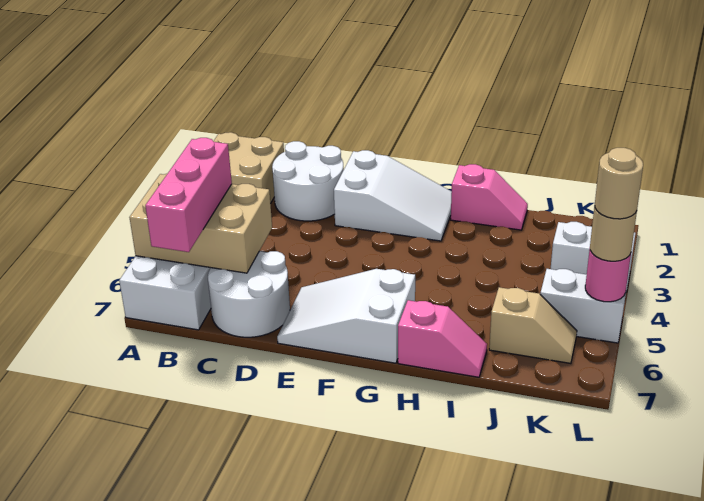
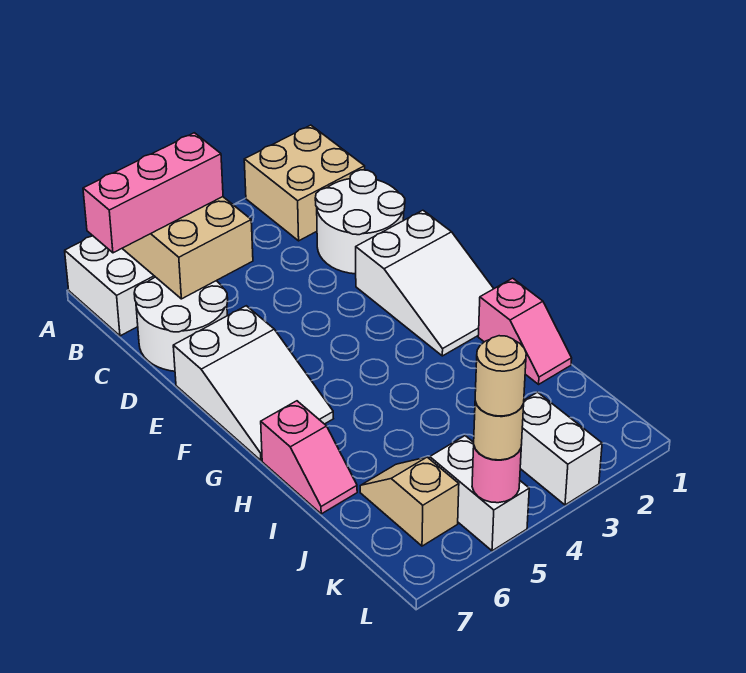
white 2x3 slope [277,269,415,363] -> white 2x3 slope turned to [173,306,333,460]
tan 1x2 slope [489,287,577,363] -> tan 1x2 slope turned to [360,457,459,546]

